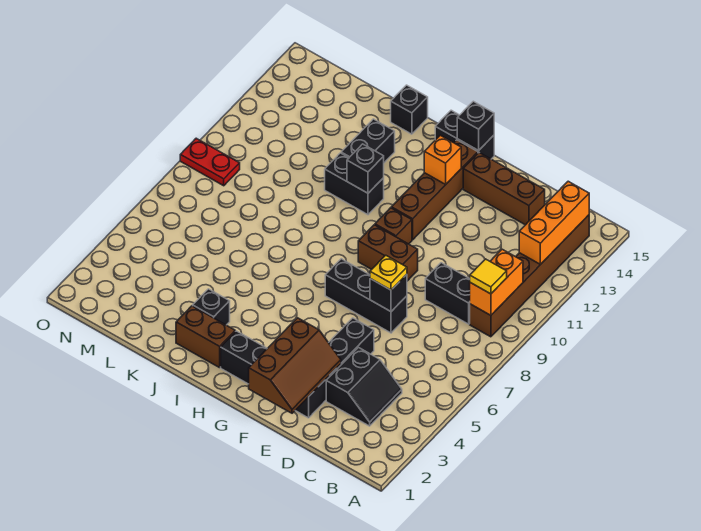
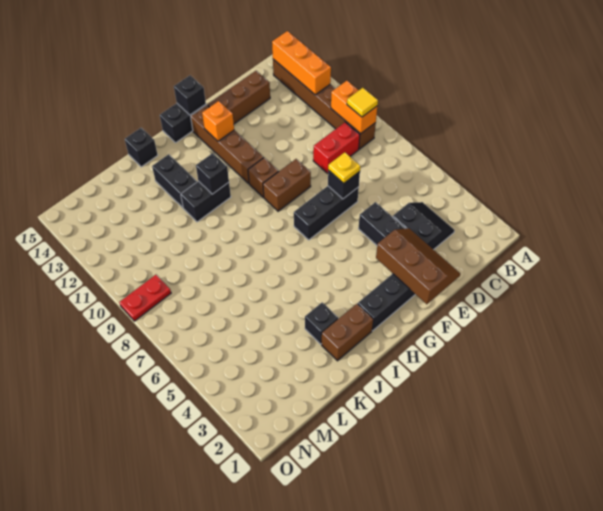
black 1x2 brick [425,263,470,324] -> red 1x2 brick [313,122,360,173]

